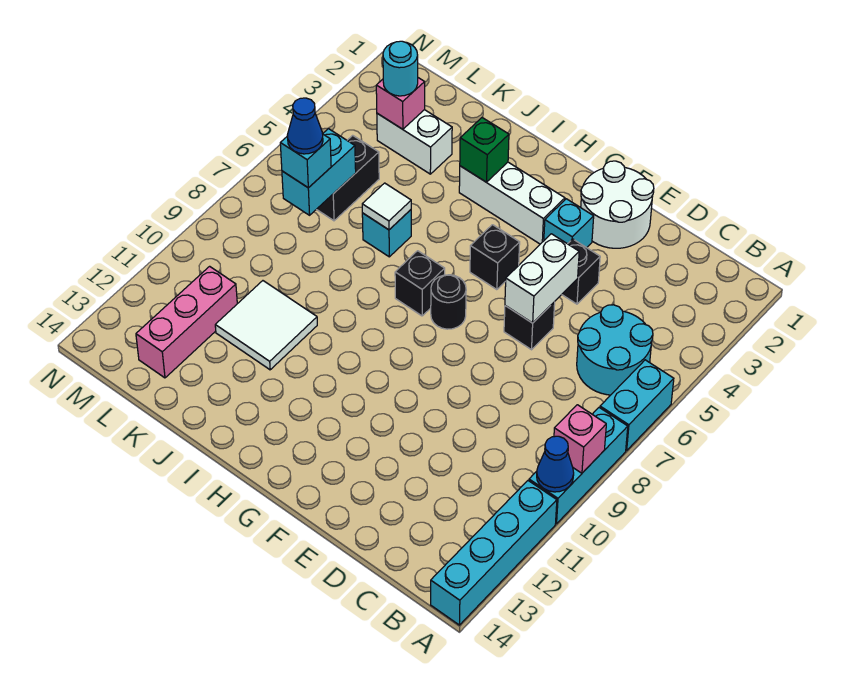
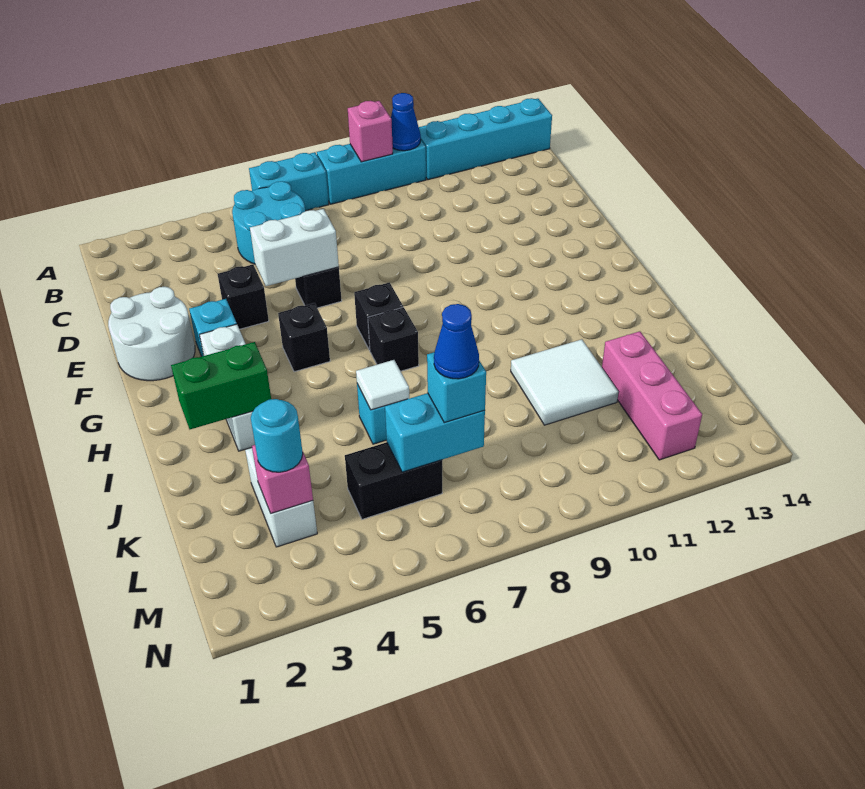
black 1x1 round brick [431,275,466,329] -> black 1x1 brick [354,283,403,350]
green 1x1 brick [460,118,509,182] -> green 1x2 brick [171,342,271,429]
pink 1x3 brick [136,266,237,378] -> pink 1x3 brick turned to [602,331,702,460]

